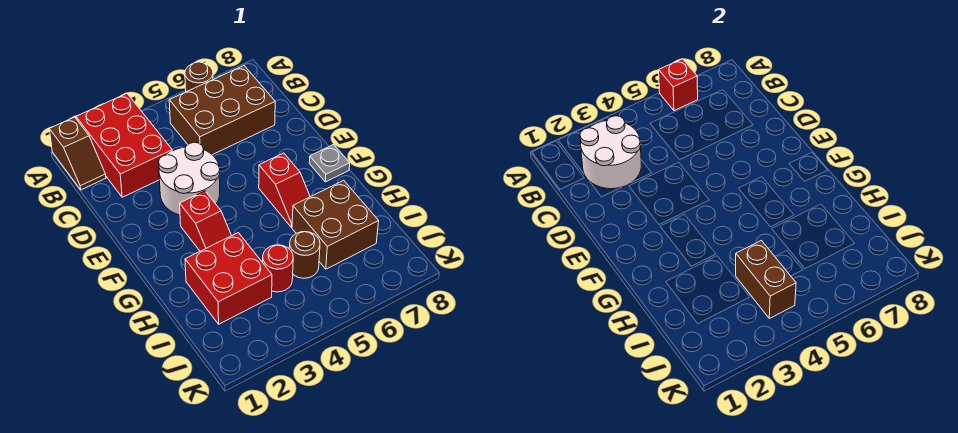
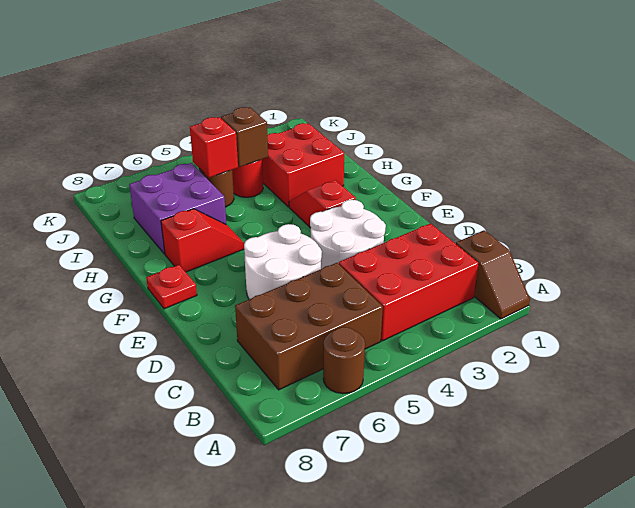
brown 1x2 slope [49,117,106,190] -> brown 1x2 slope turned to [456,230,530,319]
red 2x3 brick [76,94,172,197] -> red 2x3 brick turned to [339,224,479,341]
red 1x1 brick [659,59,698,111] -> red 1x1 brick moved to [190,117,238,178]
white 2x2 round brick [580,116,641,189] -> white 2x2 round brick moved to [244,224,322,299]
red 1x2 slope [259,153,310,227] -> red 1x2 slope turned to [161,209,244,272]
grey 1x1 plate [309,145,350,182] -> red 1x1 plate [146,265,197,309]
brown 2x2 brick [292,180,379,269] -> purple 2x2 brick [129,163,226,254]
brown 1x2 brick [736,240,796,318] -> brown 1x1 brick [221,107,268,167]

